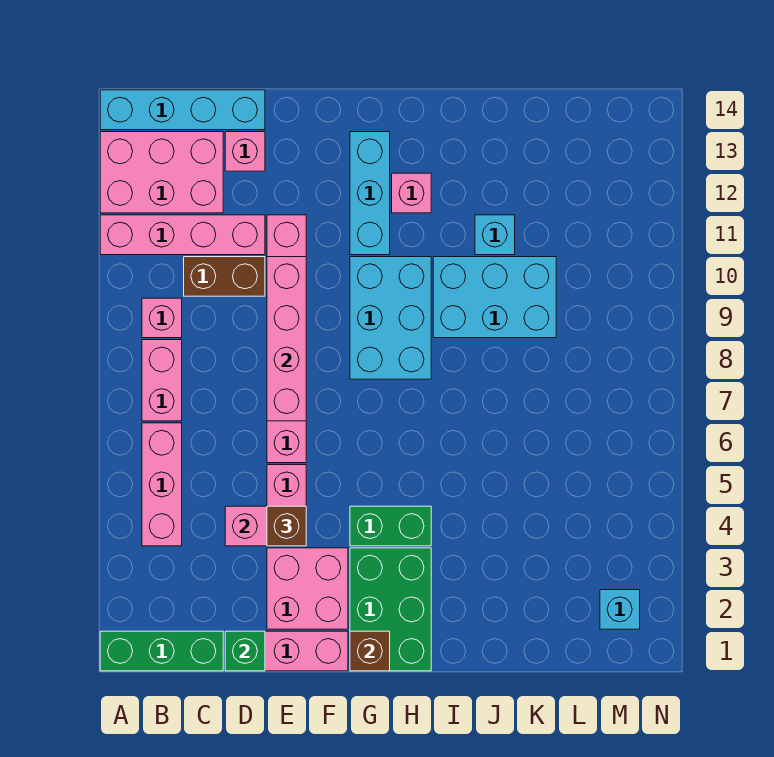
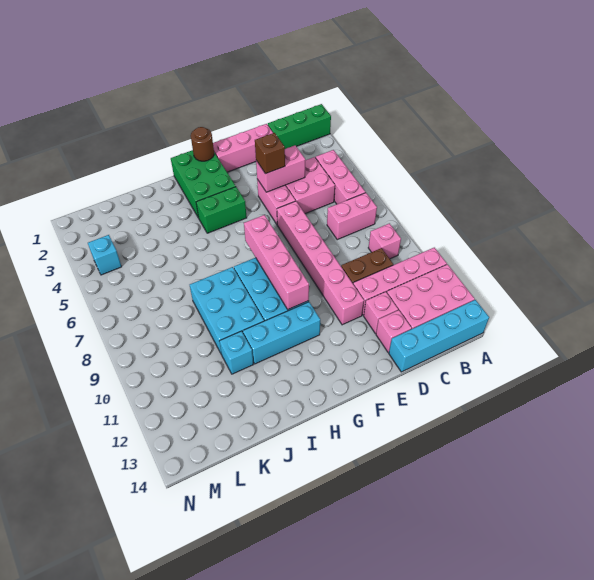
pink 1x2 brick [142,340,182,421] -> pink 1x2 brick turned to [327,193,377,240]
green 1x1 brick [225,631,265,671] -> none
pink 2x2 brick [267,548,348,629] -> pink 2x2 brick moved to [286,157,335,214]
pink 1x4 brick [267,257,306,421] -> pink 1x4 brick moved to [244,215,309,309]
brown 1x1 brick [350,631,390,671] -> brown 1x1 round brick [191,127,214,161]
cyan 1x3 brick [350,132,390,255] -> cyan 1x3 brick turned to [243,302,320,364]
pink 1x1 brick [392,173,431,213] -> pink 1x1 brick moved to [364,292,398,334]
cyan 2x3 brick [433,257,556,338] -> cyan 2x3 brick turned to [190,267,264,355]
cyan 1x1 brick [600,590,640,629] -> cyan 1x1 brick moved to [88,235,122,275]

